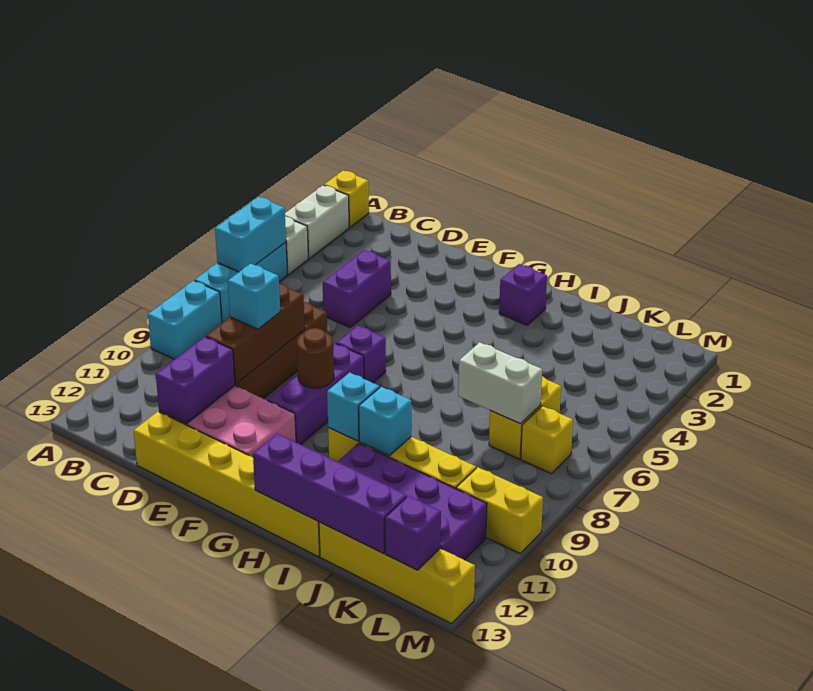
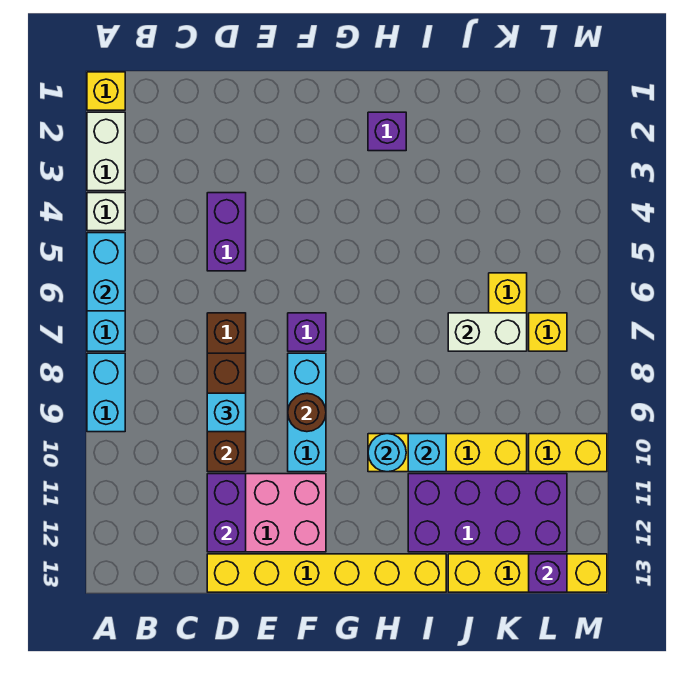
purple 1x3 brick [267,344,364,444] -> cyan 1x3 brick [288,353,326,472]
cyan 1x1 brick [327,372,380,441] -> cyan 1x1 round brick [368,434,406,472]
purple 1x4 brick [253,434,407,553] -> none

